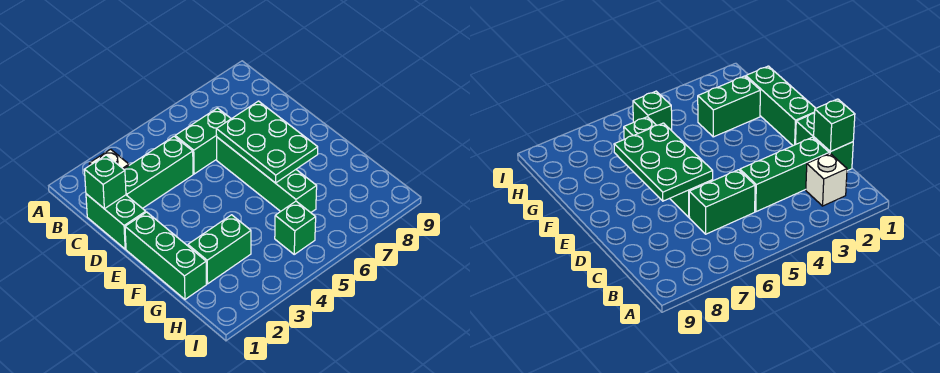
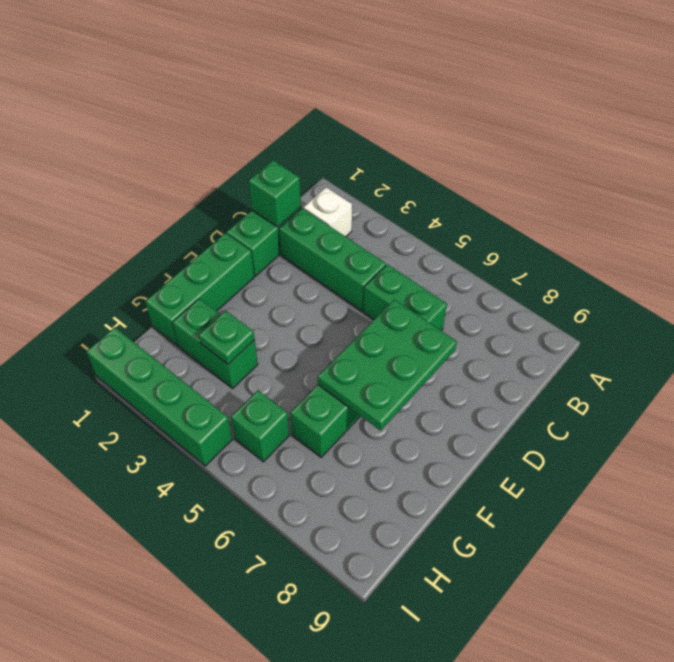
none -> green 1x1 plate [199,311,255,364]
none -> green 1x4 brick [86,327,232,466]

